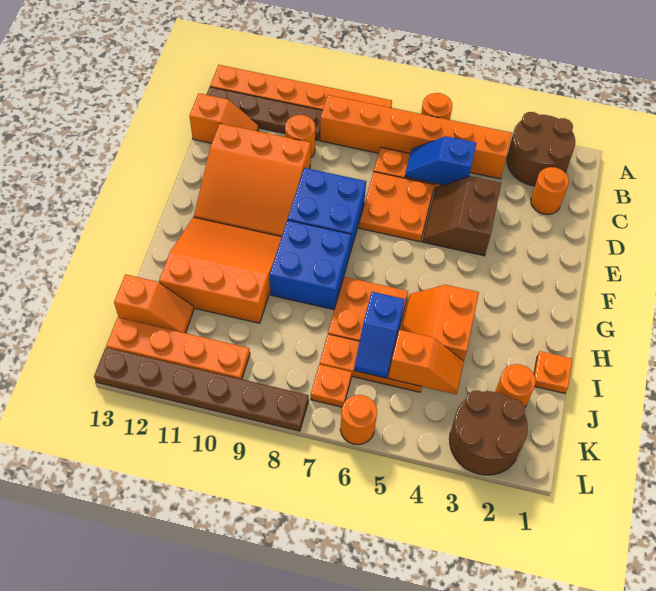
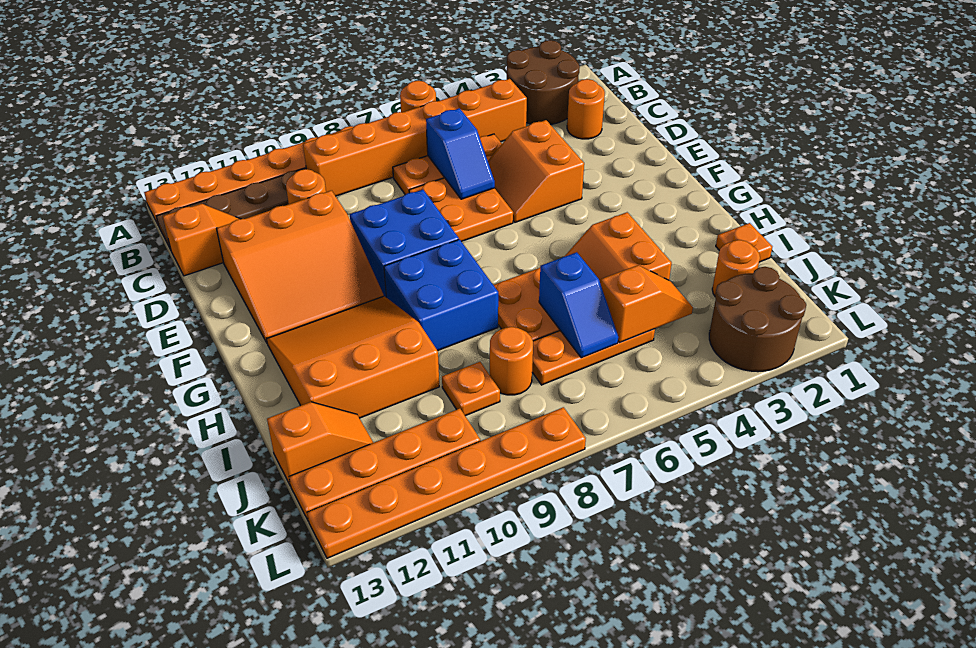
blue 1x2 slope [405,136,476,185] -> blue 1x2 slope turned to [426,108,495,199]
brown 2x2 slope [422,176,501,256] -> orange 2x2 slope [488,120,584,222]
orange 1x1 plate [311,364,352,407] -> orange 1x1 plate moved to [442,362,500,416]
orange 1x1 round brick [340,395,377,445] -> orange 1x1 round brick moved to [490,327,533,395]
brown 1x6 plate [94,347,309,431] -> orange 1x6 plate [307,407,586,558]

